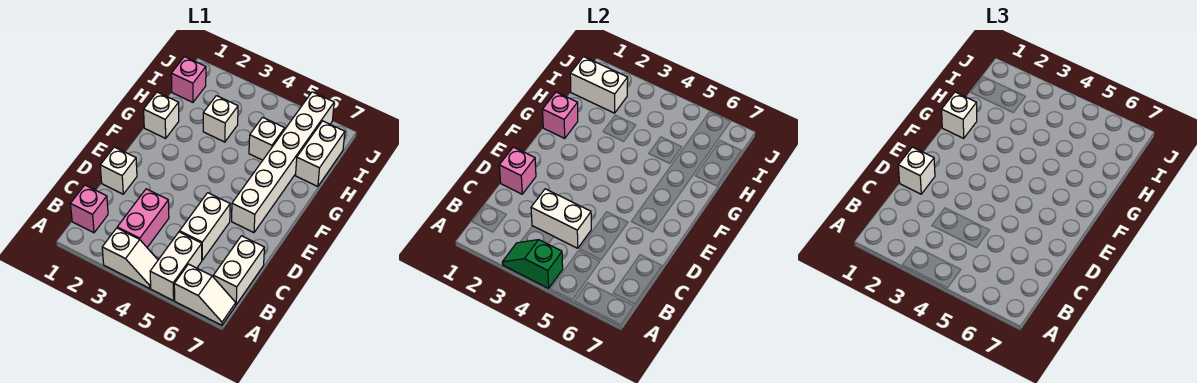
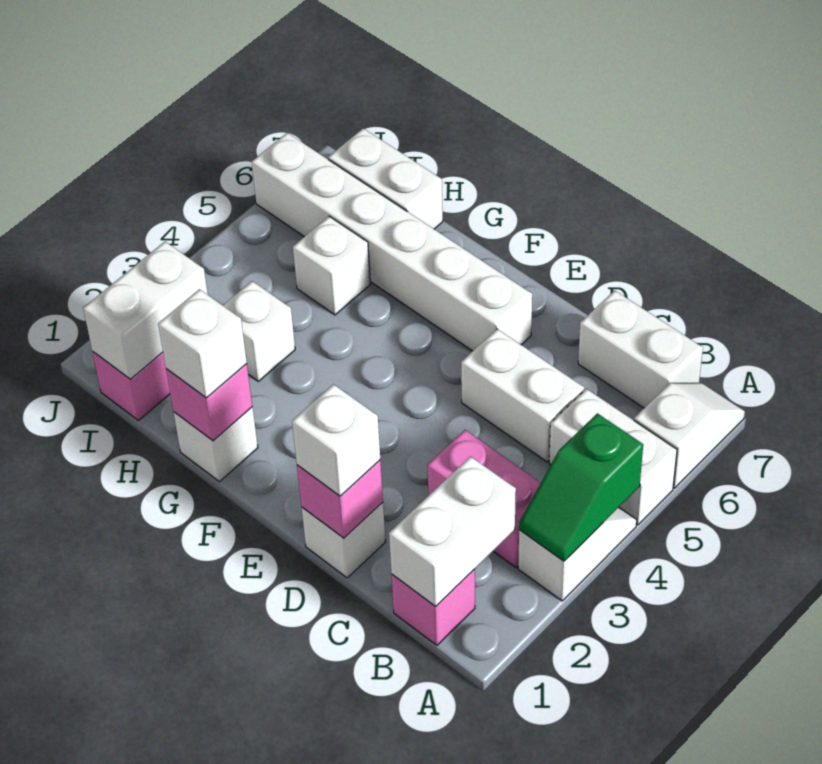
white 1x2 brick [531,189,591,248] -> white 1x2 brick moved to [389,457,516,607]

